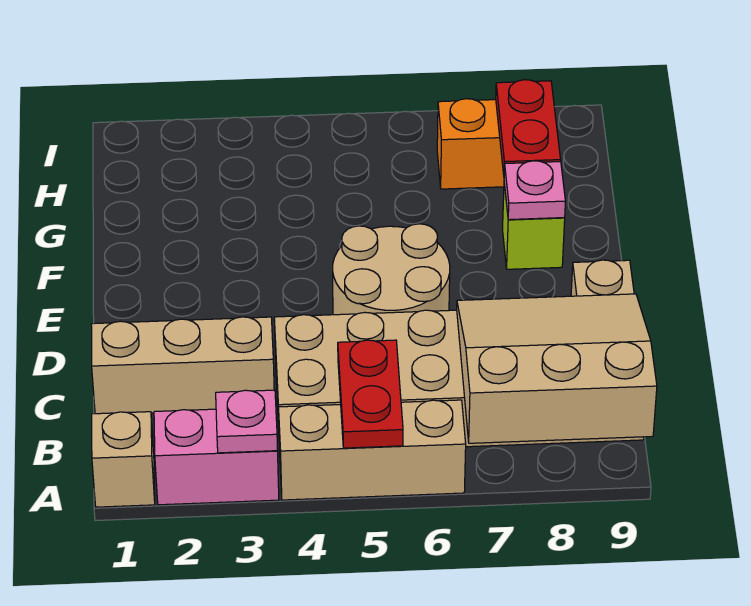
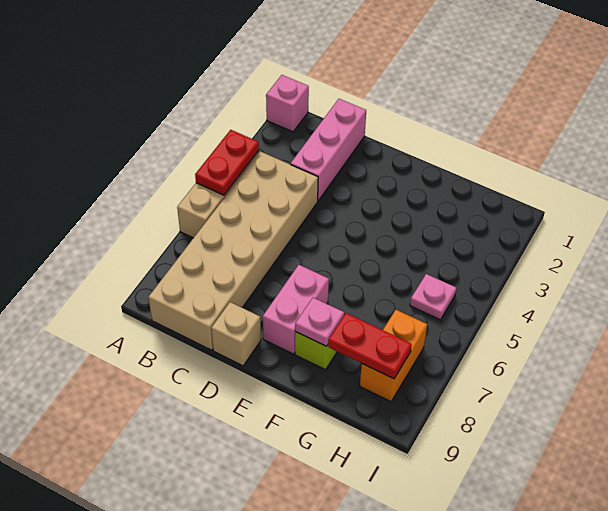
tan 1x1 brick [92,412,155,507] -> pink 1x1 brick [266,75,309,132]
pink 1x2 brick [154,409,279,505] -> pink 1x2 brick moved to [263,265,329,354]
pink 1x1 plate [216,390,278,453] -> pink 1x1 plate moved to [410,274,456,320]
red 1x2 plate [338,340,403,448] -> red 1x2 plate turned to [195,130,259,195]
tan 3x3 slope [457,294,657,443] -> none
tan 1x3 brick [91,317,274,414] -> pink 1x3 brick [291,99,366,201]
tan 2x2 round brick [333,224,450,315] -> none

